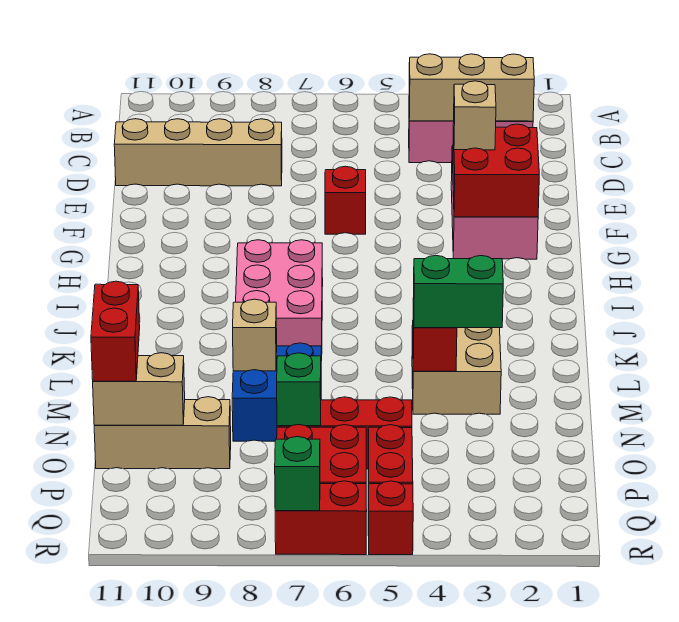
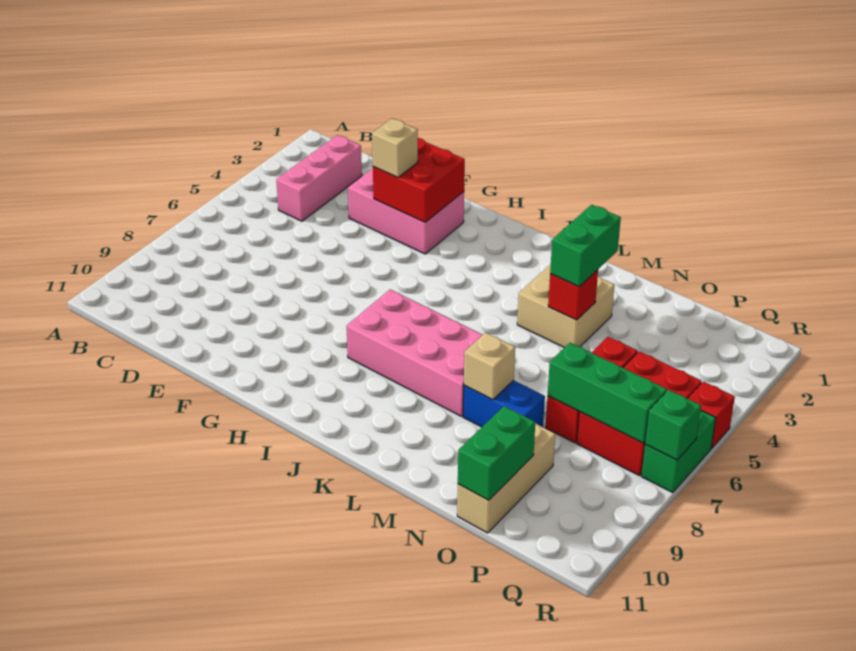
tan 1x3 brick [409,54,534,121] -> none
tan 1x4 brick [114,119,282,186] -> none
red 1x1 brick [325,166,366,234] -> none
pink 2x3 brick [236,240,323,361] -> pink 2x4 brick [346,290,482,416]
blue 2x2 brick [232,343,321,441] -> blue 1x2 brick [463,380,545,427]
red 1x2 brick [91,281,140,381] -> none
green 1x1 brick [277,353,321,426] -> green 1x3 brick [548,343,667,443]
tan 1x2 brick [93,353,185,425] -> green 1x2 brick [458,406,535,500]
red 1x2 brick [275,481,367,555] -> green 1x2 brick [641,410,716,493]

